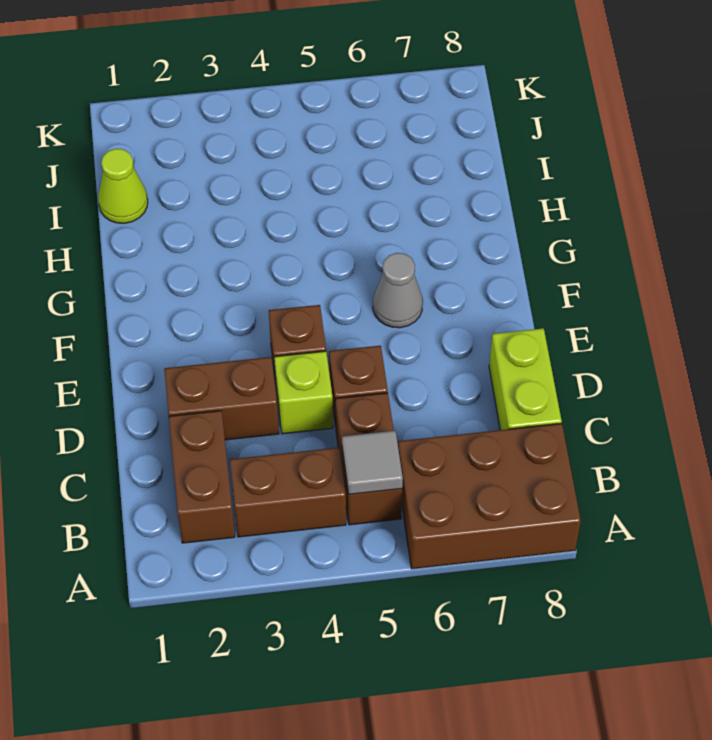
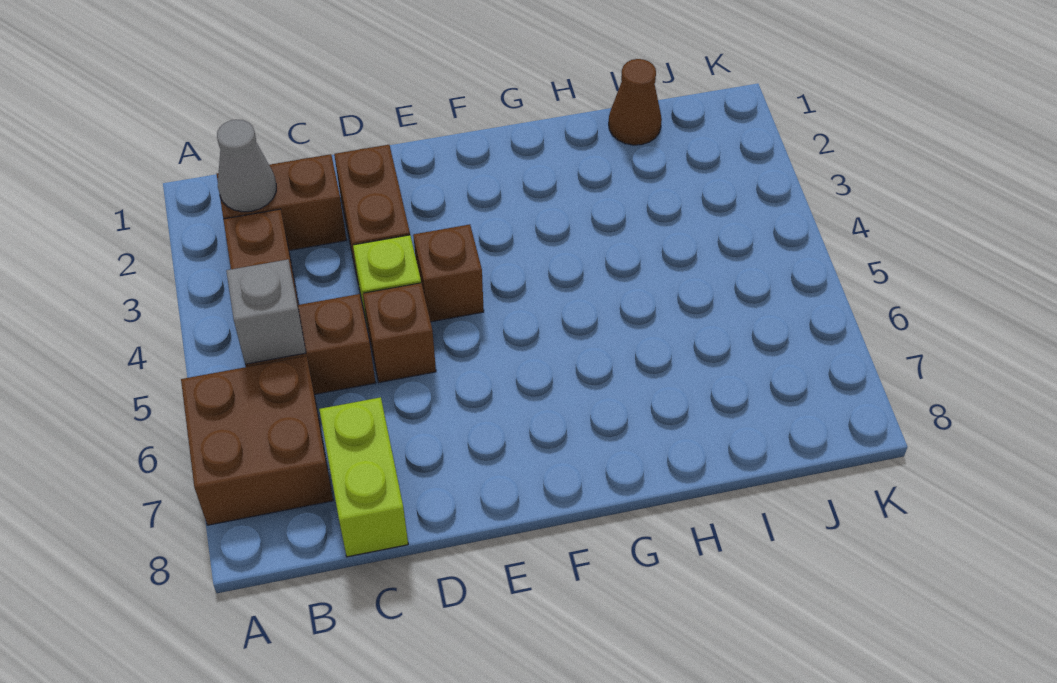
brown 2x3 brick [398,423,581,569] -> brown 2x2 brick [181,356,333,525]
grey 1x1 tile [342,431,403,494] -> grey 1x1 brick [226,260,306,365]
lime 1x2 brick [489,328,562,430] -> lime 1x2 brick turned to [319,397,408,557]
grey 1x1 cone [373,253,423,328] -> grey 1x1 cone moved to [217,120,276,212]
lime 1x1 cone [98,149,148,223] -> brown 1x1 cone [609,59,662,145]

